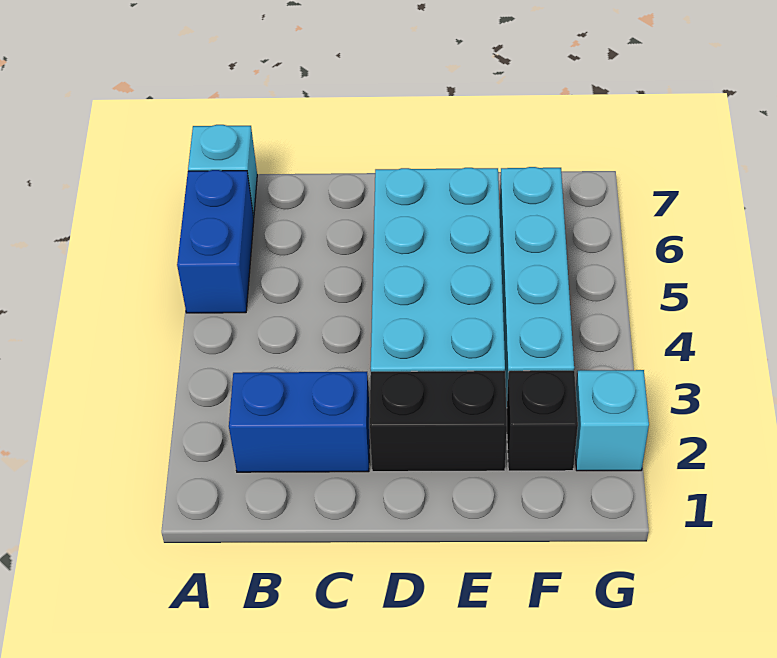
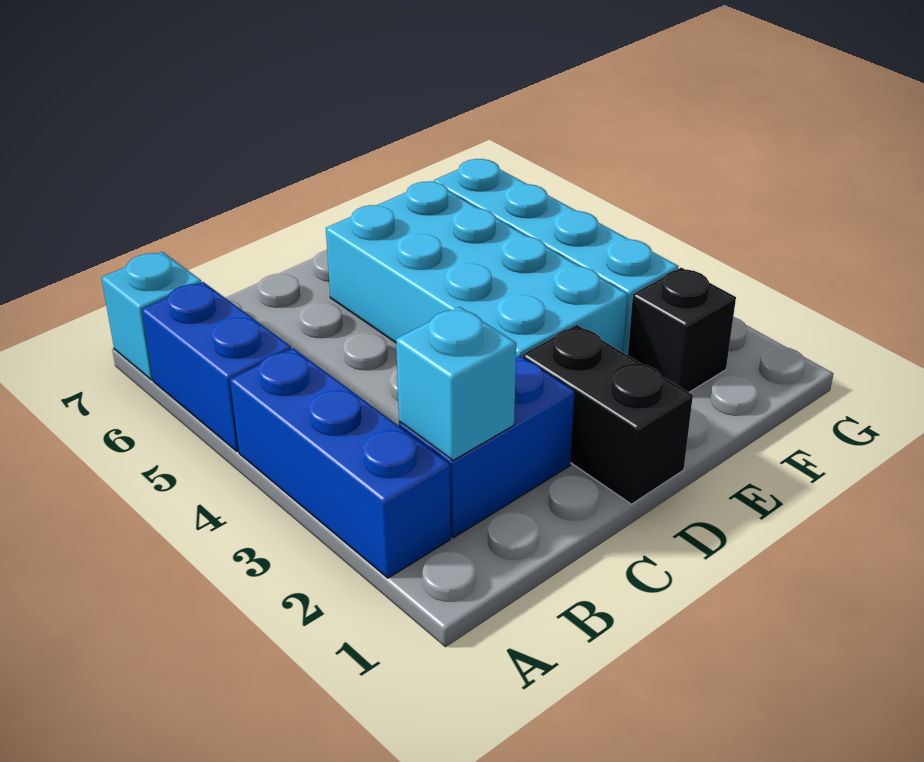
none -> blue 1x3 brick [230,348,450,578]
black 1x2 brick [369,371,507,472] -> black 1x2 brick turned to [523,325,693,504]
cyan 1x1 brick [575,370,649,471] -> cyan 1x1 brick moved to [396,307,516,461]

